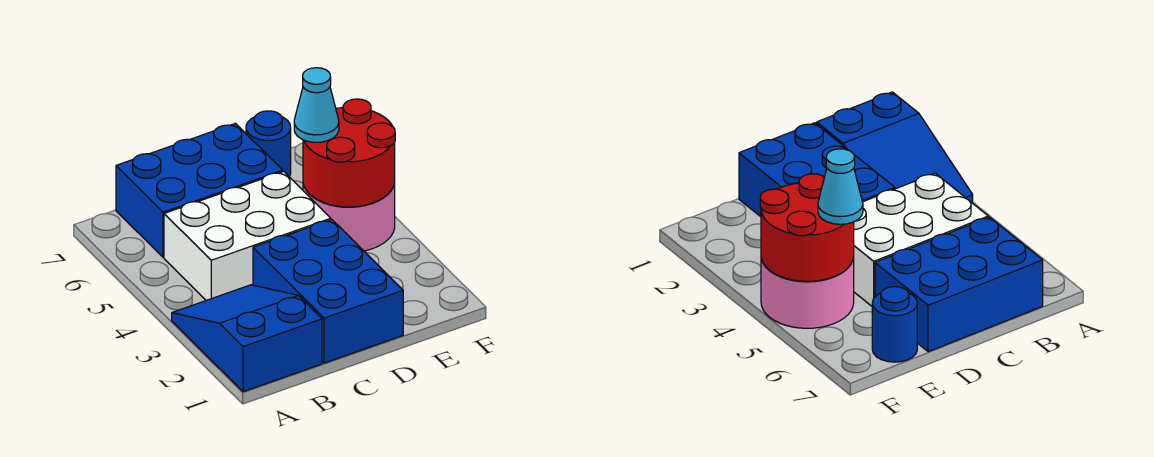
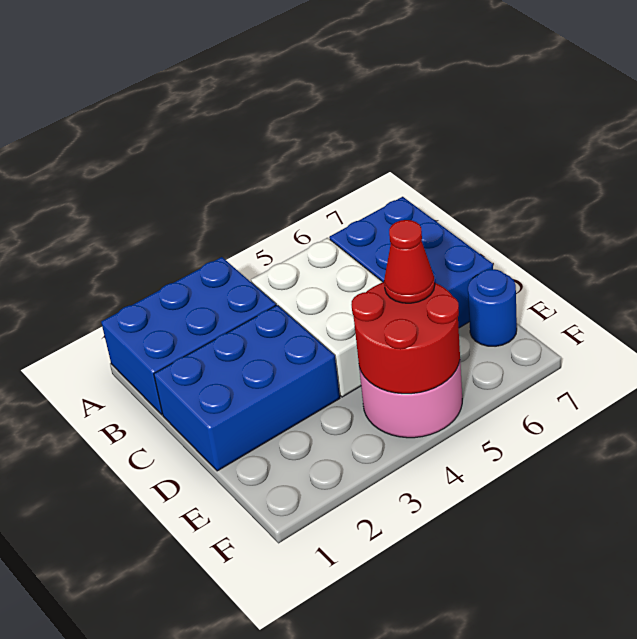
blue 2x3 slope [172,285,322,392] -> blue 2x3 brick [101,257,276,415]
cyan 1x1 cone [294,68,339,142] -> red 1x1 cone [384,220,435,303]

